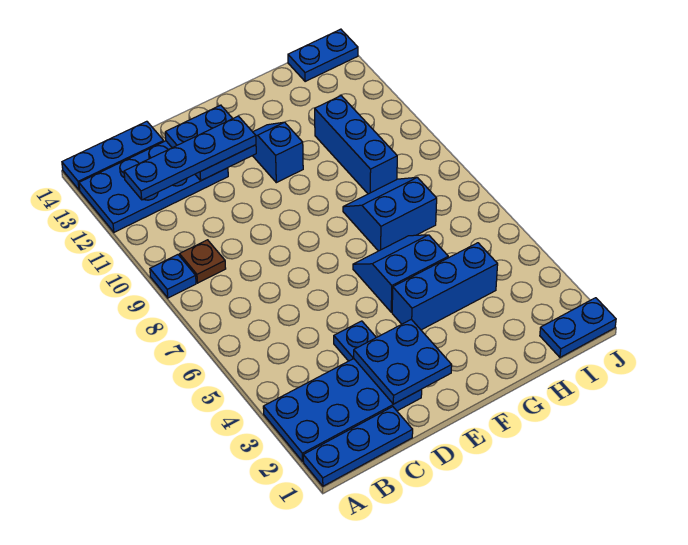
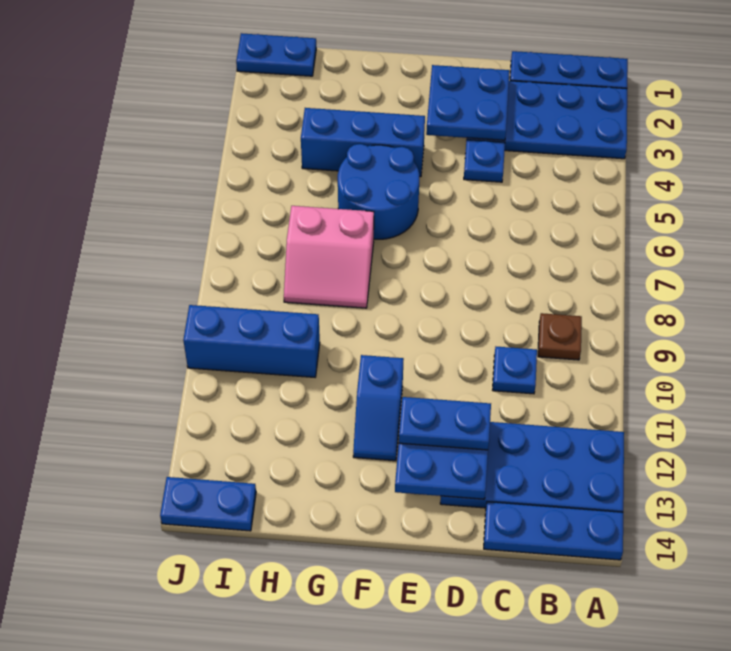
blue 1x1 plate [150,255,196,298] -> blue 1x1 plate moved to [493,347,537,394]
blue 1x4 plate [124,116,256,200] -> blue 1x2 plate [399,397,491,450]
blue 2x2 slope [353,235,448,312] -> blue 2x2 round brick [338,144,419,239]
blue 2x2 slope [343,177,437,251] -> pink 2x2 slope [284,206,374,308]
blue 1x3 brick [315,96,397,194] -> blue 1x3 brick turned to [183,305,320,377]

